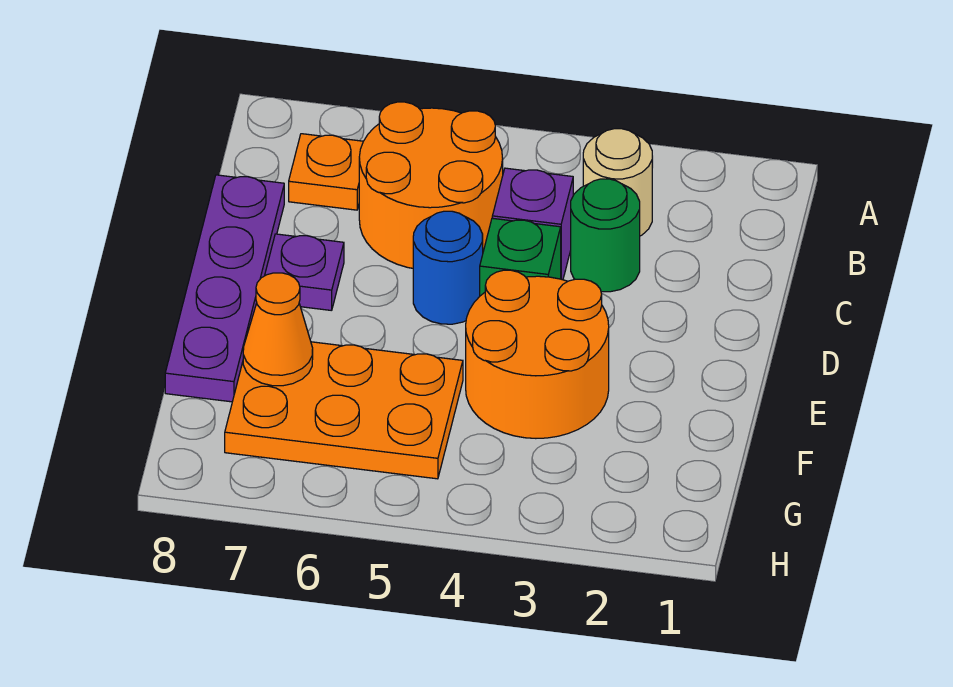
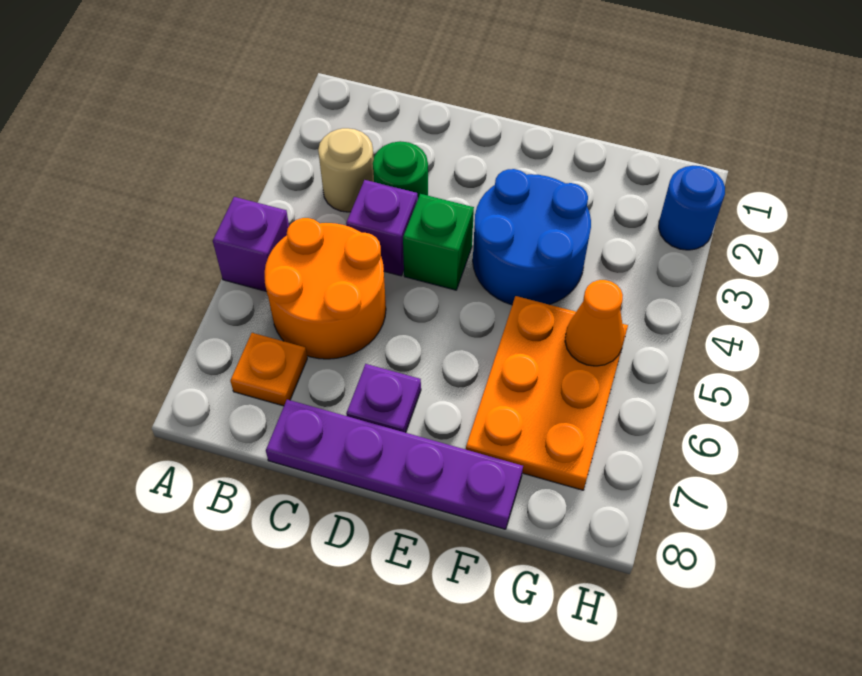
none -> purple 1x1 brick [213,197,289,292]
blue 1x1 round brick [413,211,483,324] -> blue 1x1 round brick moved to [659,166,725,250]
orange 2x2 round brick [466,270,609,438] -> blue 2x2 round brick [473,169,591,305]
orange 1x1 cone [243,273,313,386] -> orange 1x1 cone moved to [565,280,624,366]

